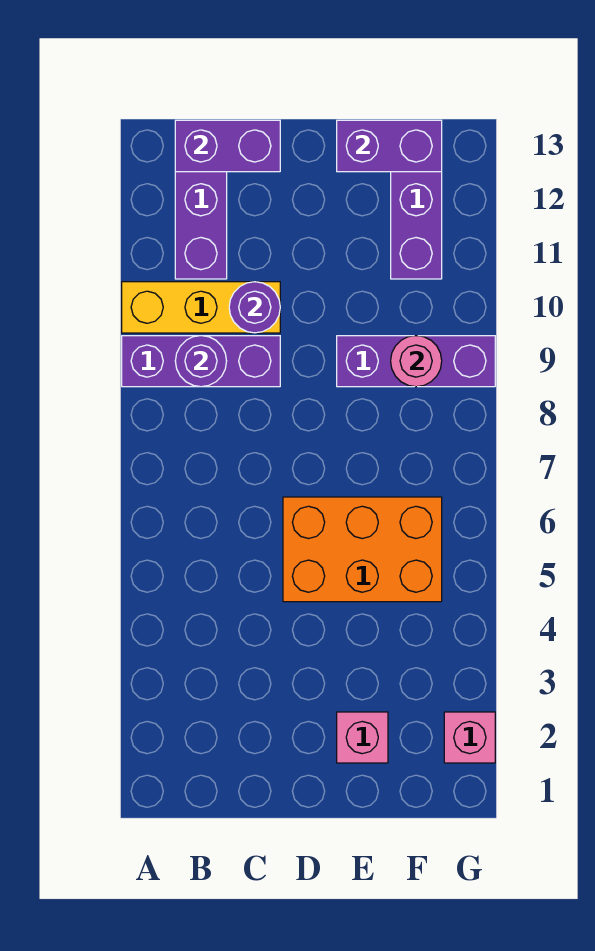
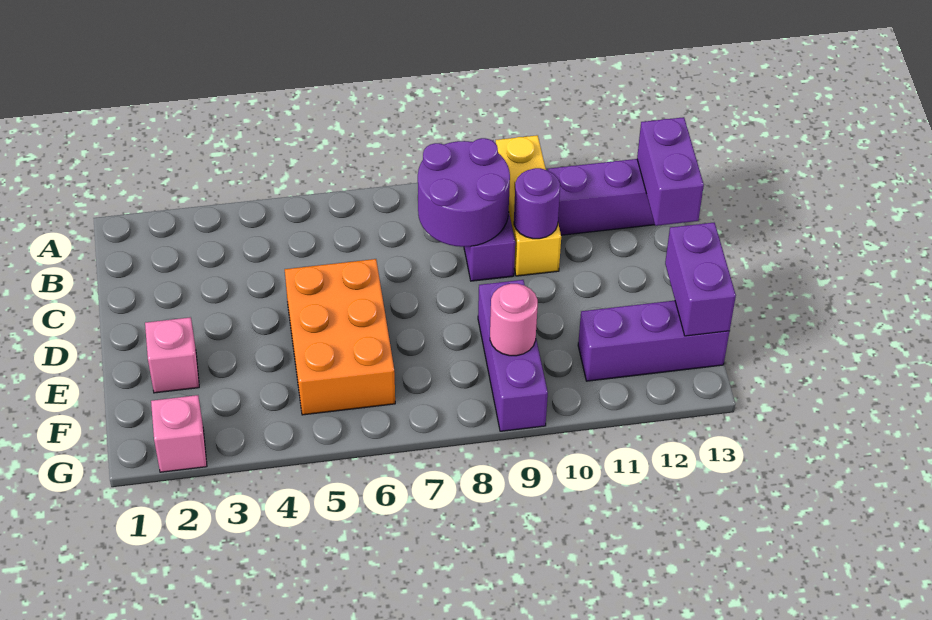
purple 1x1 round brick [175,336,227,387] -> purple 2x2 round brick [418,138,510,247]

